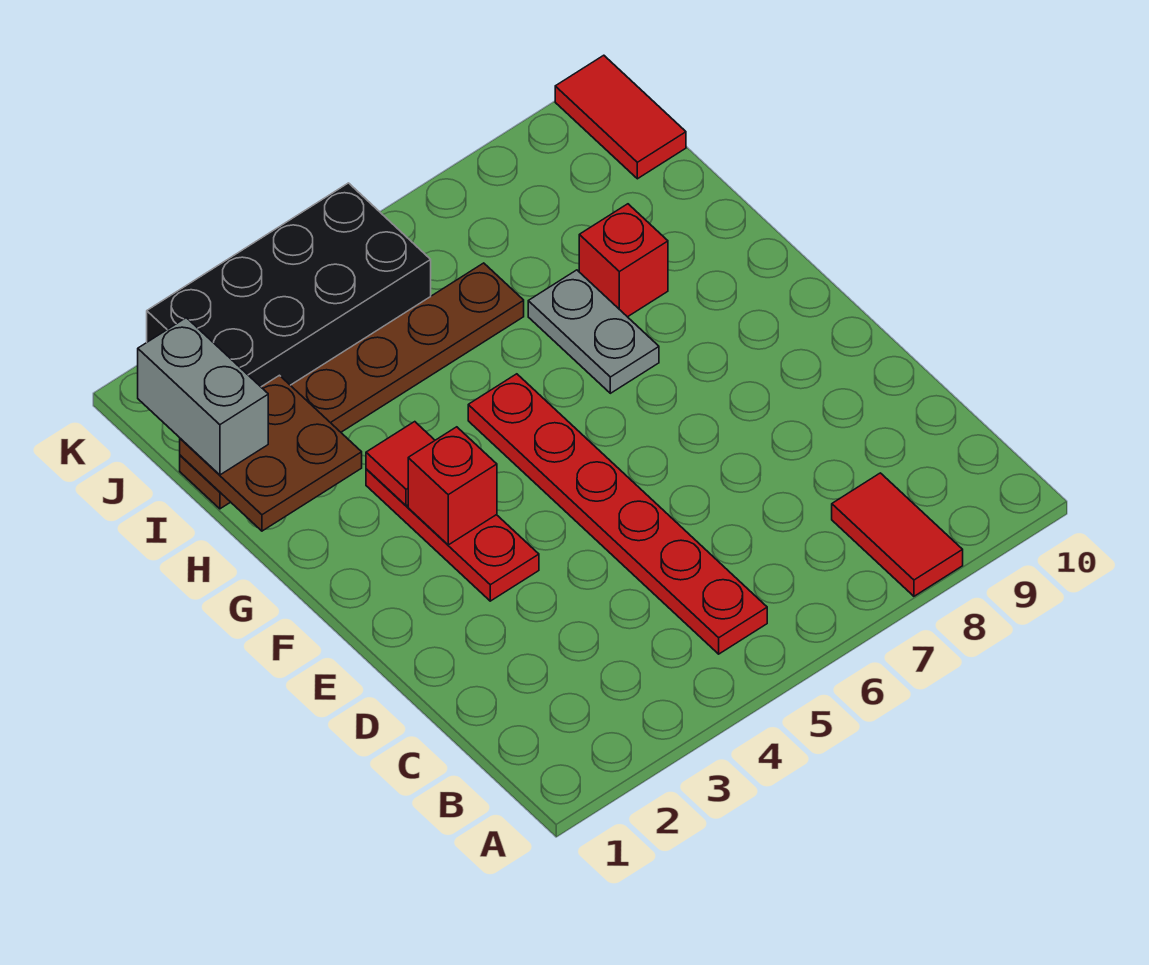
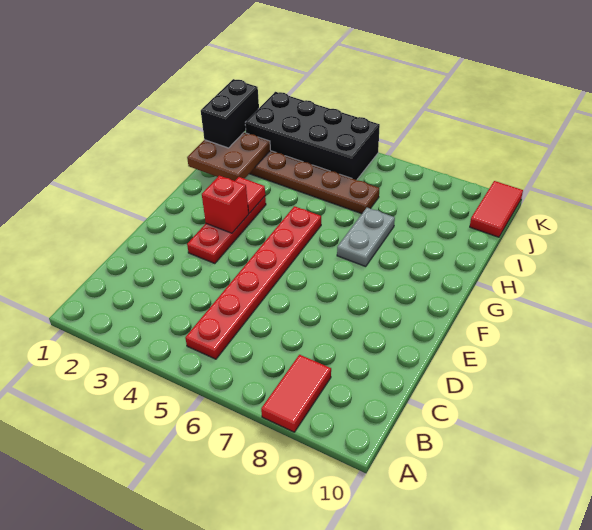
red 1x1 brick [579,204,668,317] -> none
grey 1x2 brick [138,318,268,475] -> black 1x2 brick [201,79,259,148]

